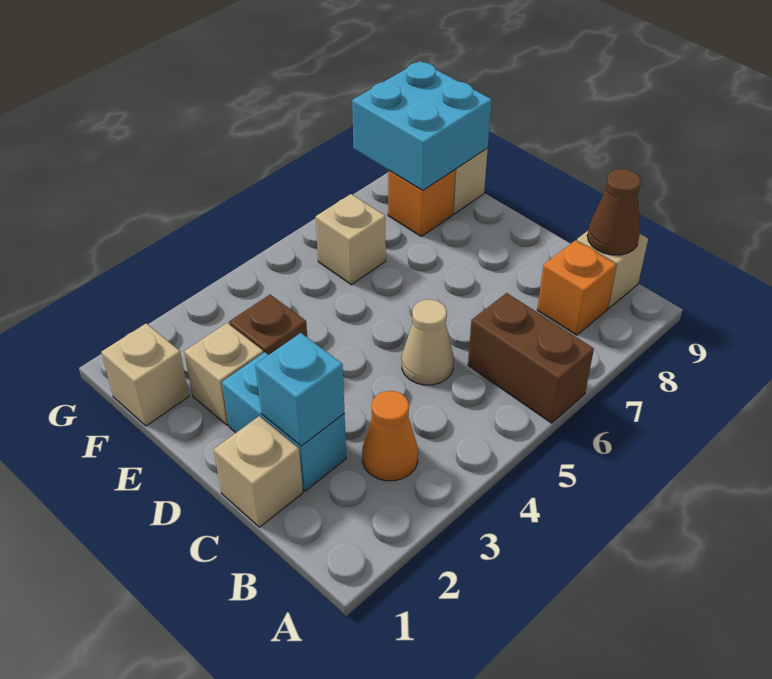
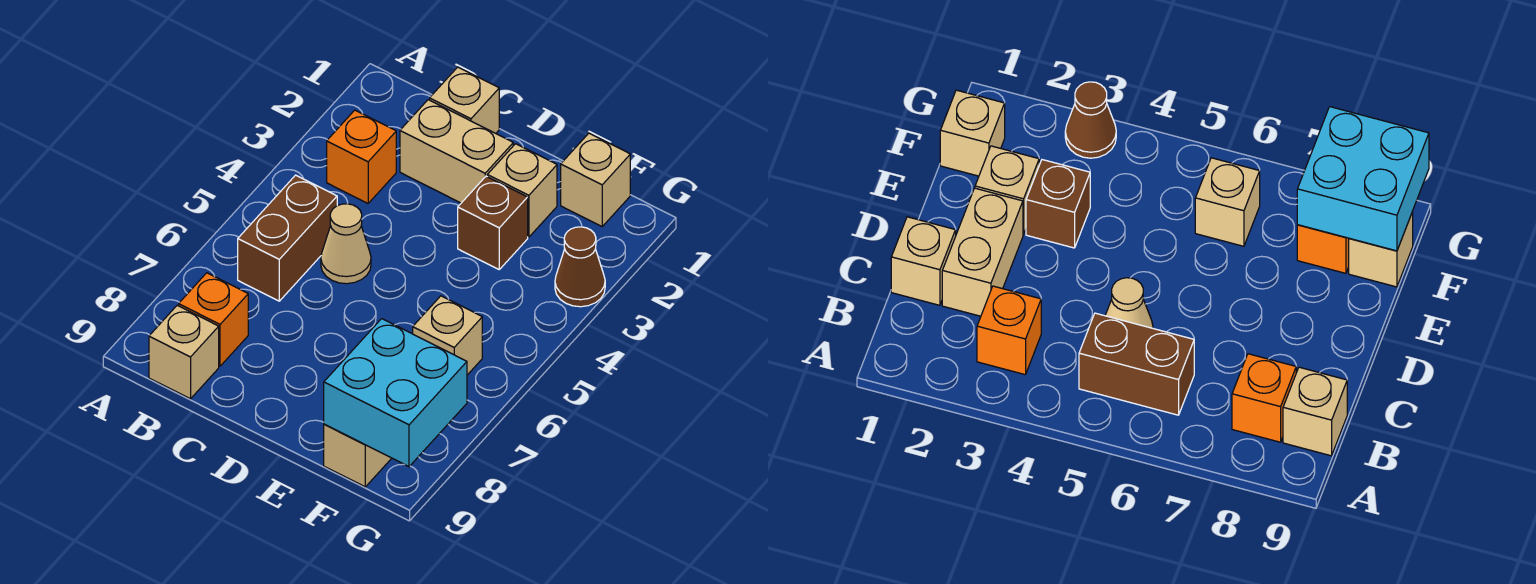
brown 1x2 brick [468,293,594,423] -> brown 1x2 brick turned to [238,175,337,301]
orange 1x1 cone [362,391,418,481] -> orange 1x1 brick [327,110,396,203]
brown 1x1 cone [587,169,641,255] -> brown 1x1 cone moved to [555,227,605,307]
cyan 1x2 brick [222,352,346,491] -> tan 1x2 brick [400,100,513,203]
cyan 1x1 brick [255,333,345,446] -> none

